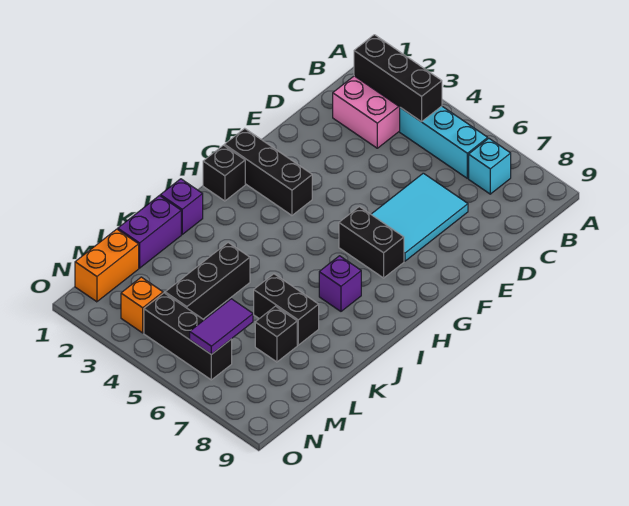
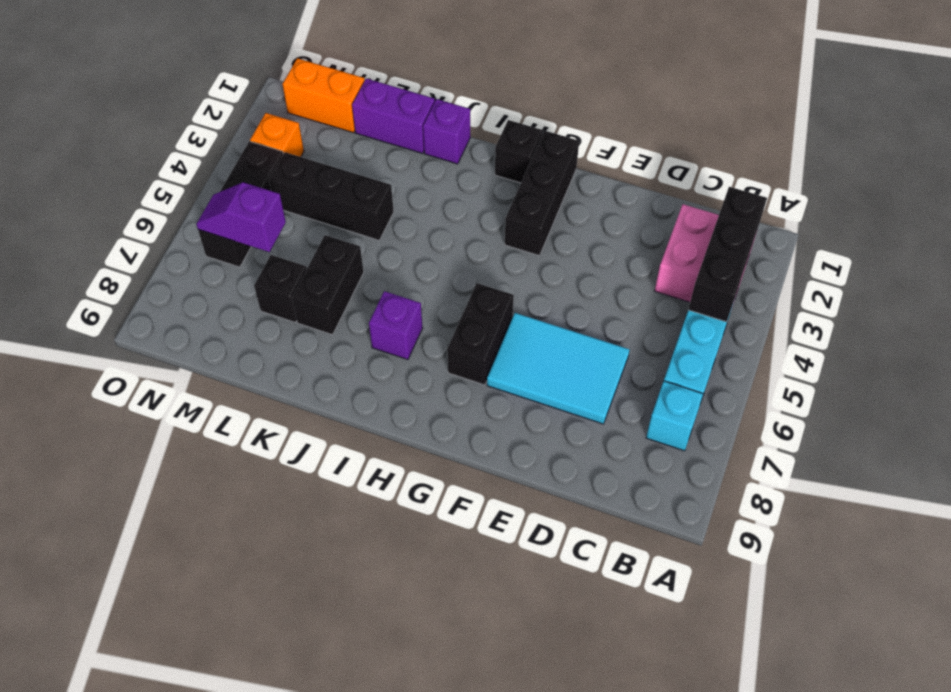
purple 1x2 tile [190,299,253,355] -> purple 1x2 slope [196,182,286,252]

